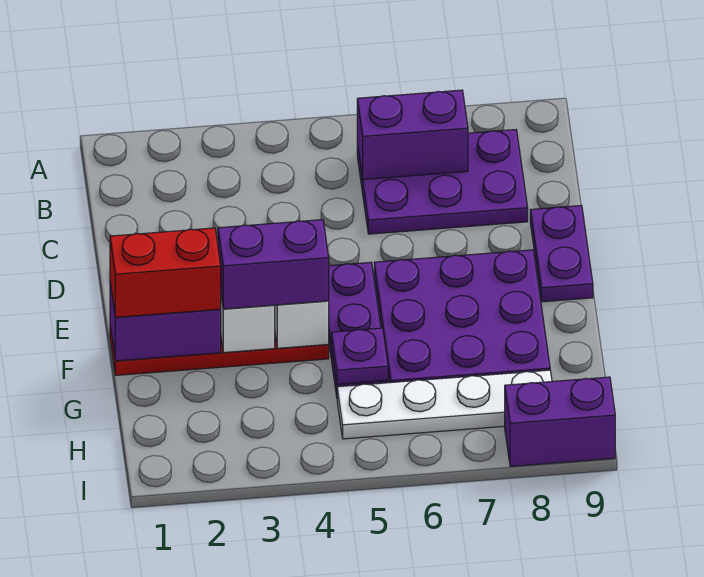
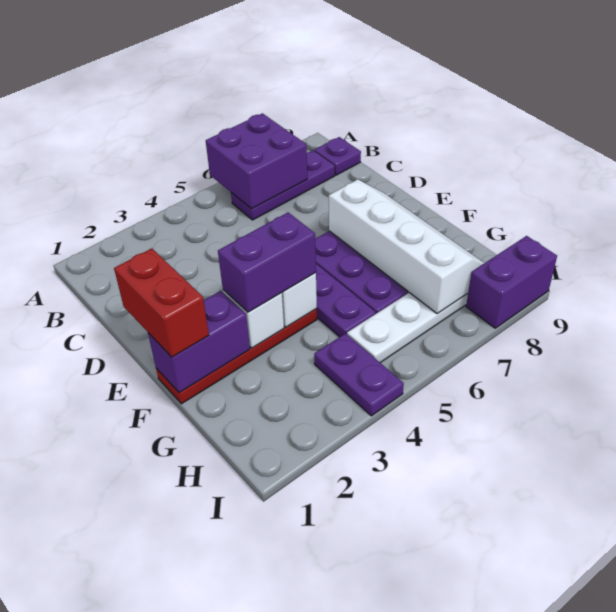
purple 2x3 plate [357,130,528,234] -> purple 1x3 plate [231,150,335,220]
purple 1x2 brick [357,90,468,180] -> purple 2x2 brick [206,113,307,209]
purple 1x2 plate [530,206,593,302] -> purple 1x2 plate moved to [314,333,404,416]
none -> white 2x4 slope [329,179,484,314]
red 1x2 brick [110,228,221,317] -> red 1x2 brick turned to [114,248,209,357]
purple 1x1 plate [332,328,388,384] -> purple 1x1 plate moved to [315,137,361,175]

